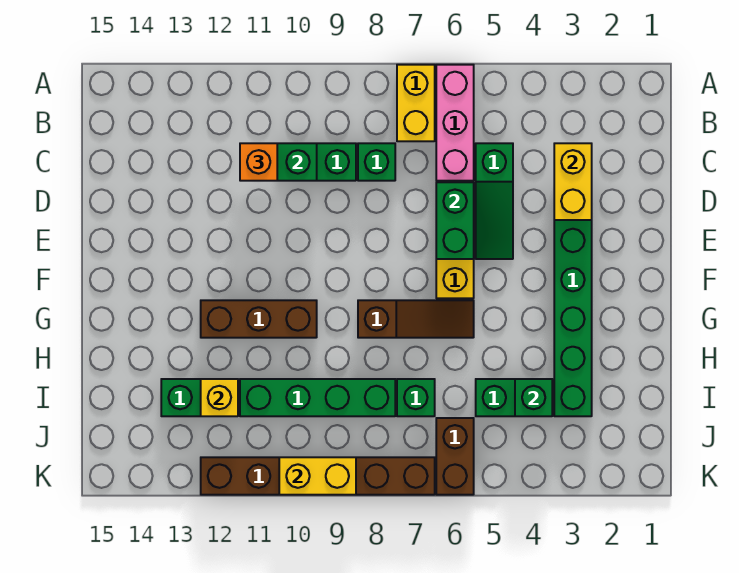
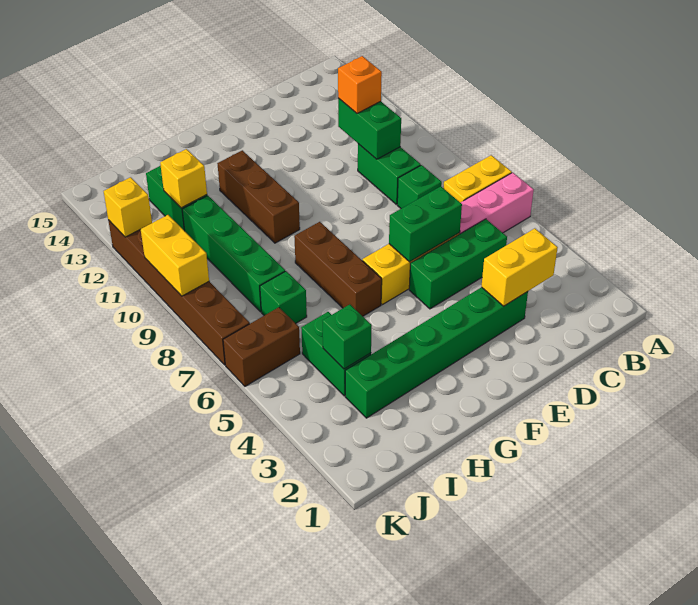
green 1x3 slope [476,143,513,259] -> green 1x3 brick [409,219,507,309]
brown 1x3 slope [358,300,474,338] -> brown 1x3 brick [294,222,382,316]
none -> yellow 1x1 brick [104,177,152,237]

